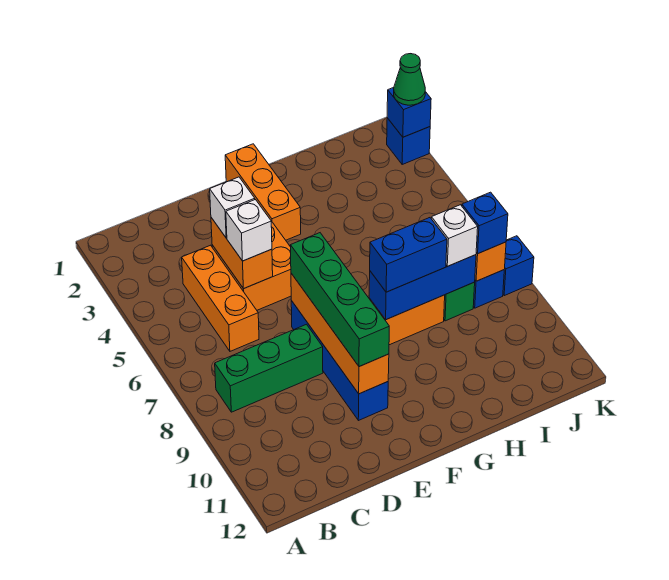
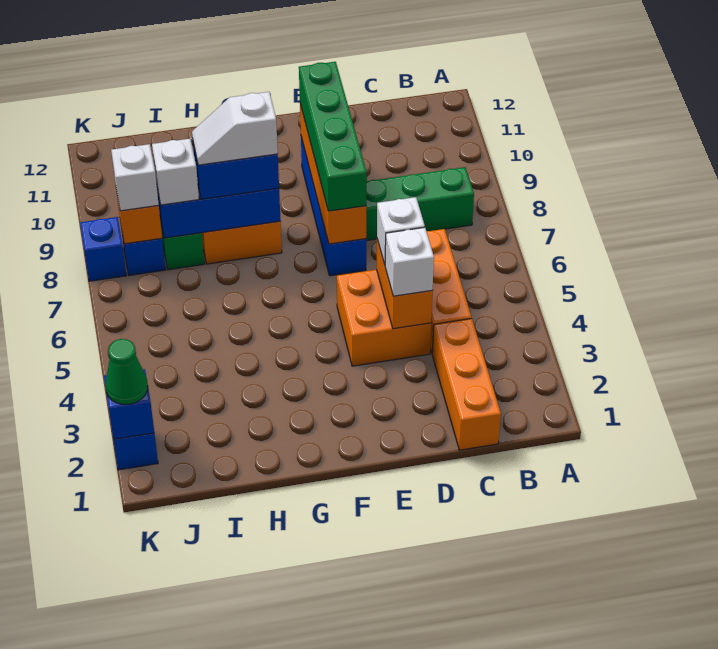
orange 1x3 brick [225,144,301,240] -> orange 1x3 brick moved to [432,319,501,450]
none -> white 1x2 slope [192,92,278,165]
blue 1x1 brick [462,192,508,253] -> white 1x1 brick [111,144,159,211]

